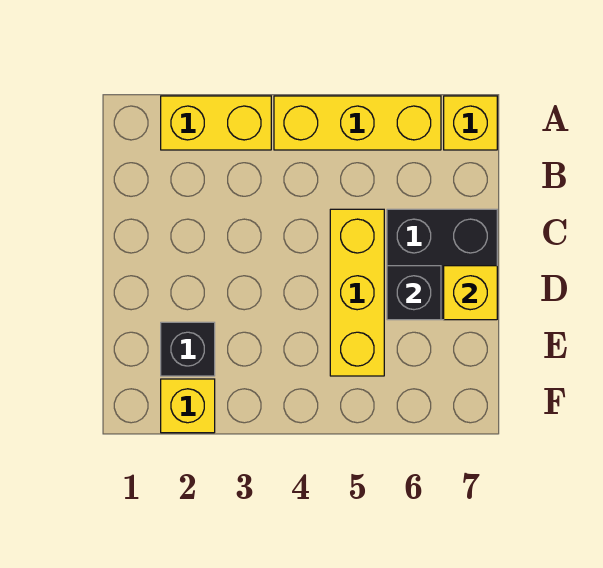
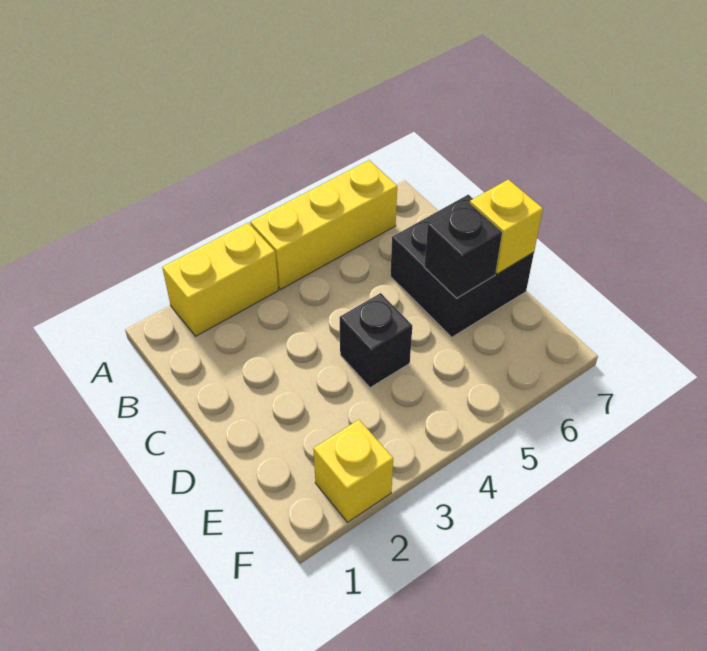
yellow 1x1 brick [444,96,497,150] -> none
yellow 1x3 brick [330,209,384,376] -> none
black 1x1 brick [161,322,215,376] -> black 1x1 brick moved to [340,293,412,388]

